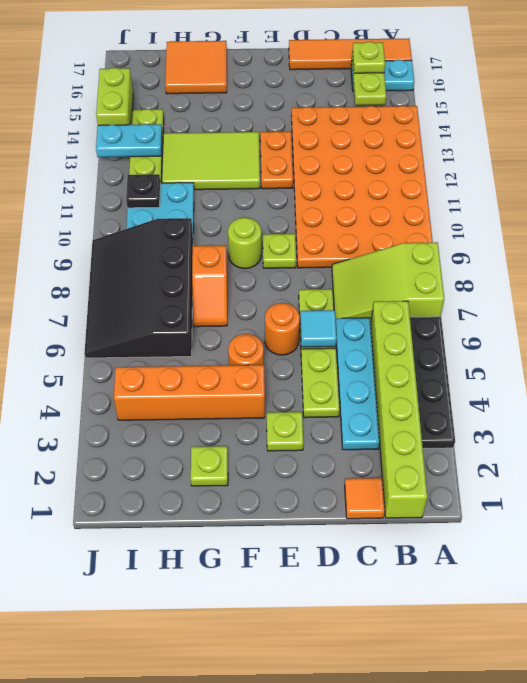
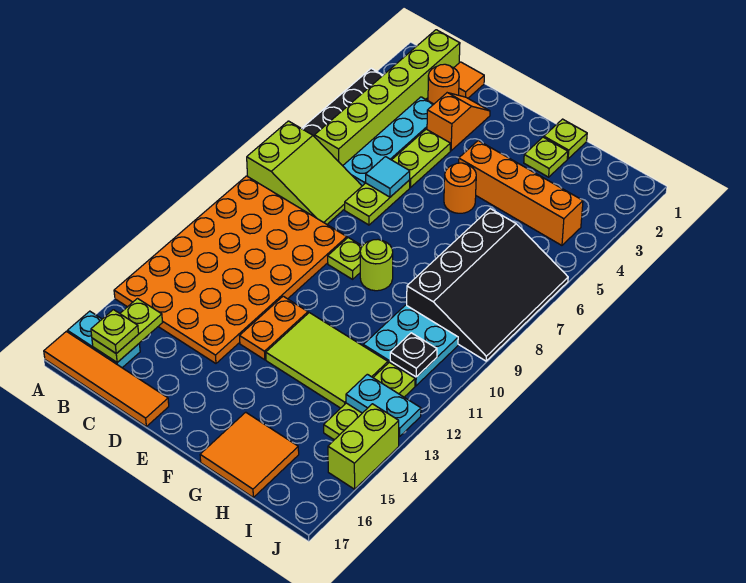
lime 1x1 plate [267,412,303,451] -> lime 1x1 plate moved to [544,119,587,159]
orange 1x1 round brick [265,303,300,355] -> orange 1x1 round brick moved to [428,64,459,104]
orange 1x2 slope [192,245,227,327] -> orange 1x2 slope moved to [427,93,490,151]

